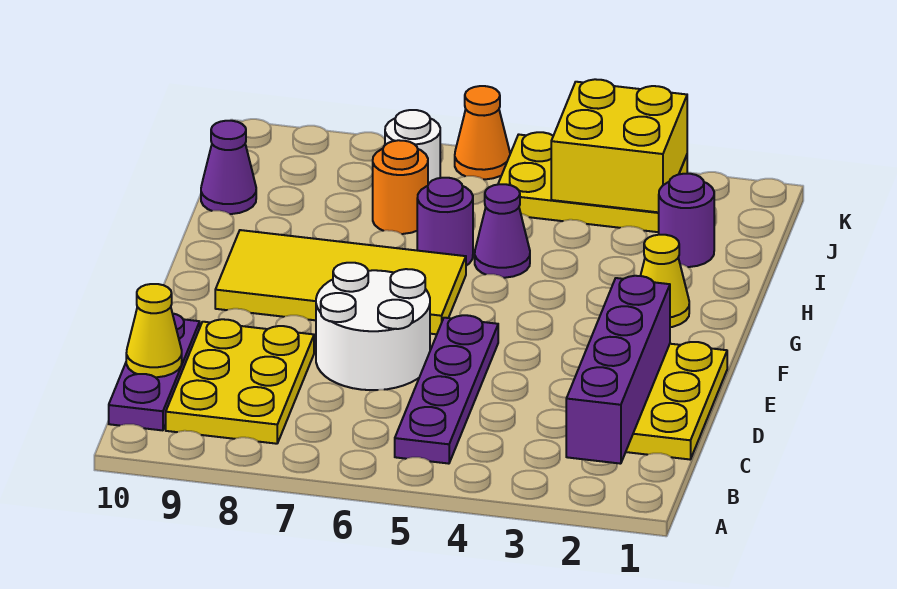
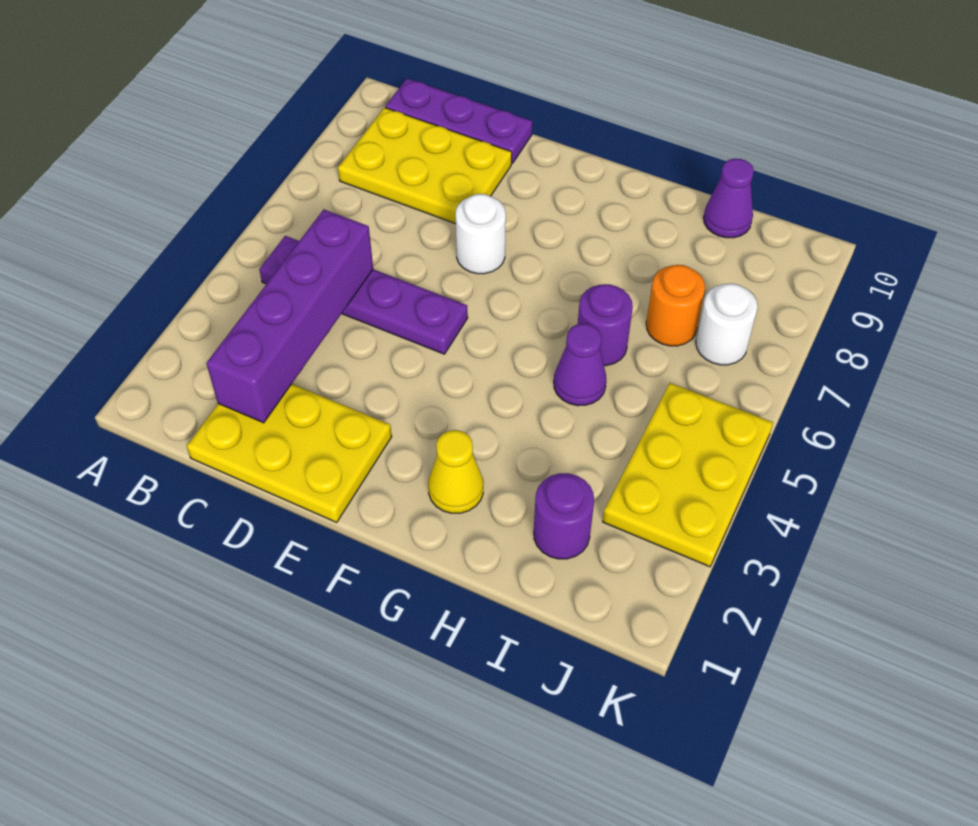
purple 1x4 brick [566,276,670,464] -> purple 1x4 brick turned to [206,209,373,423]
yellow 1x1 cone [126,284,182,377] -> none
white 2x2 round brick [316,263,430,390] -> white 1x1 round brick [456,194,506,274]
yellow 2x4 tile [215,230,466,334] -> none
yellow 2x2 brick [551,79,687,212] -> none
orange 1x1 cone [455,86,510,179] -> none

